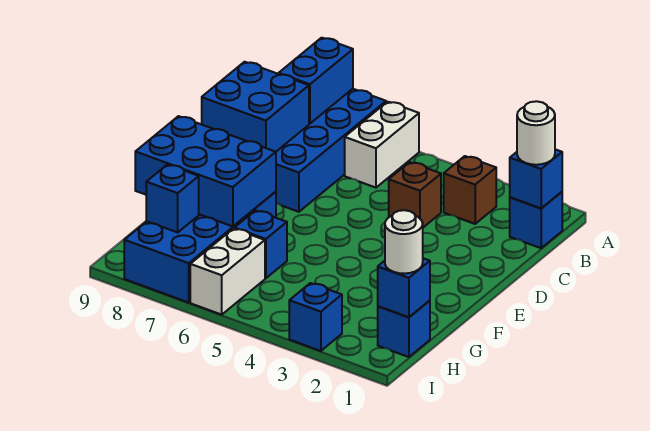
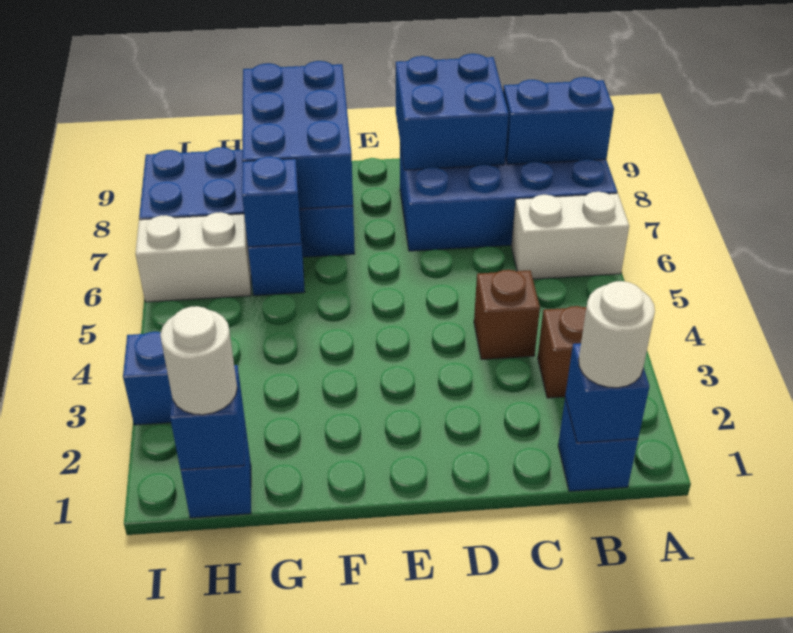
blue 1x1 brick [146,165,199,232] -> blue 1x1 brick moved to [242,156,301,247]

